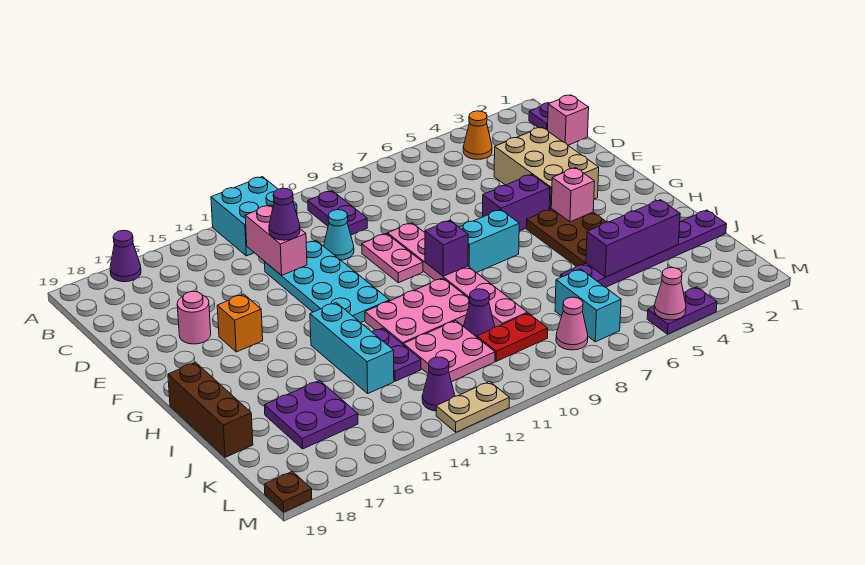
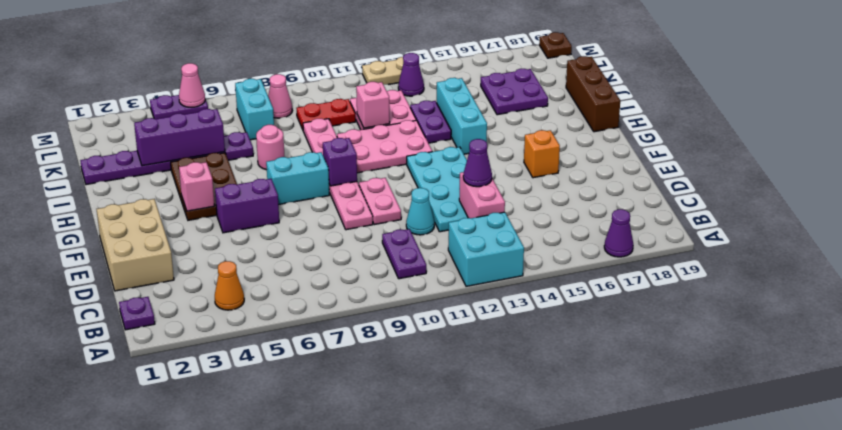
pink 1x1 brick [548,95,589,145] -> pink 1x1 brick moved to [356,82,390,128]
tan 2x3 brick [494,127,599,209] -> tan 2x3 brick moved to [97,199,174,291]
pink 1x1 round brick [177,291,211,344] -> pink 1x1 round brick moved to [256,125,285,170]
purple 1x1 cone [463,289,495,337] -> none

